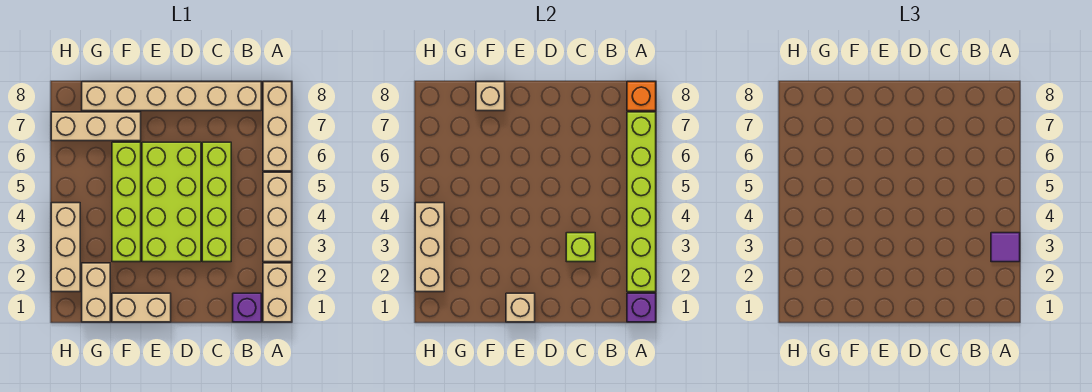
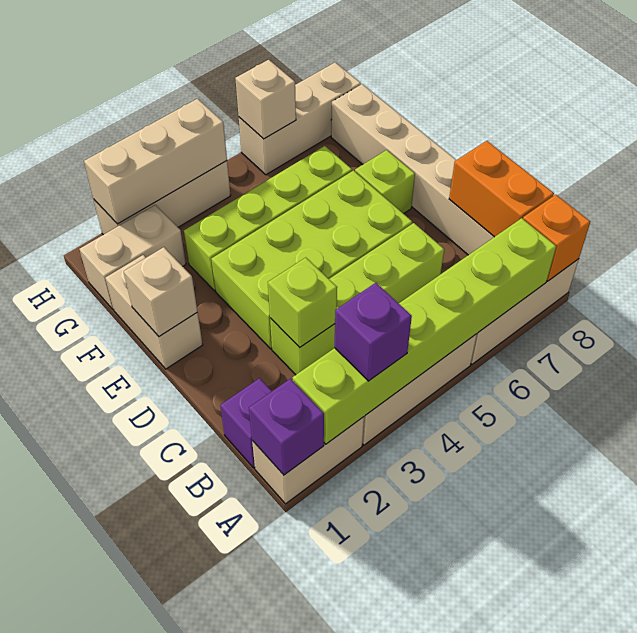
purple 1x1 tile [991,233,1020,262] -> purple 1x1 brick [335,283,412,381]
none -> orange 1x2 brick [449,141,554,237]
none -> lime 1x1 brick [355,150,415,214]
tan 1x3 brick [51,112,141,141] -> tan 1x3 brick turned to [239,62,361,175]
tan 1x1 brick [476,82,505,111] -> tan 1x1 brick moved to [235,60,296,139]

